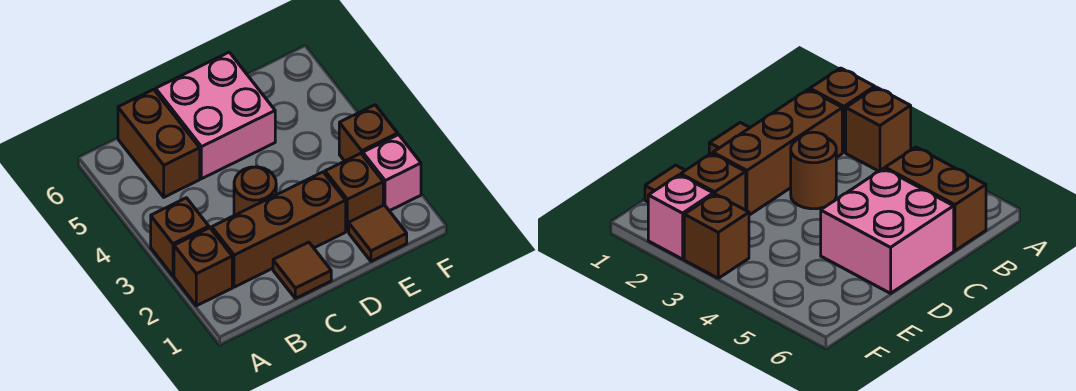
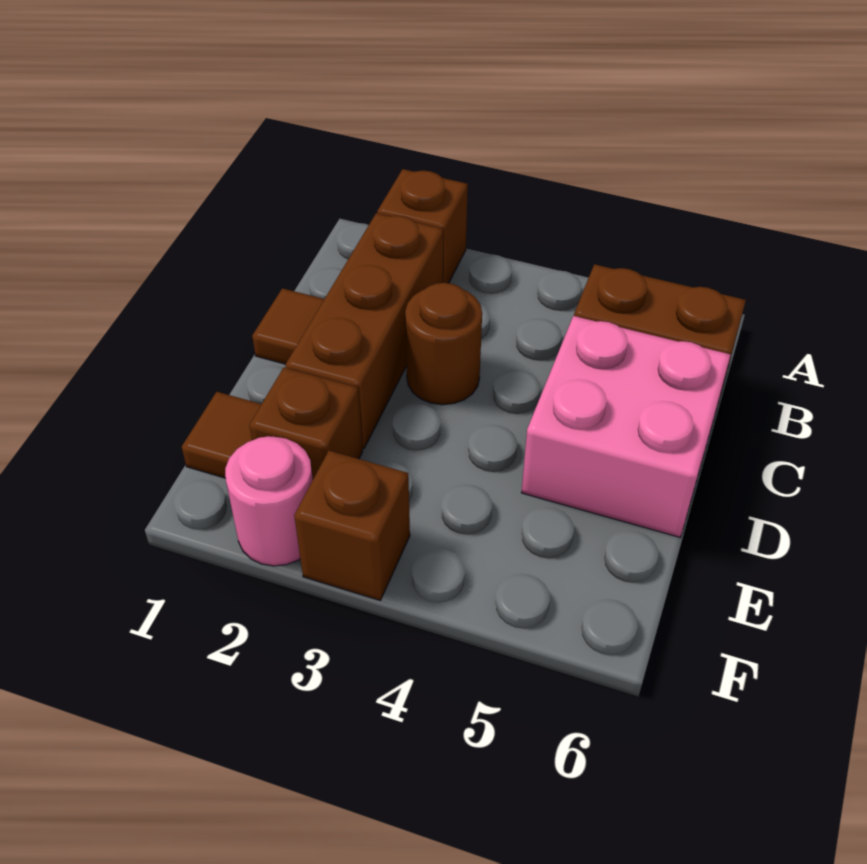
brown 1x1 brick [151,198,209,276] -> none
pink 1x1 brick [363,135,421,211] -> pink 1x1 round brick [225,436,313,566]

